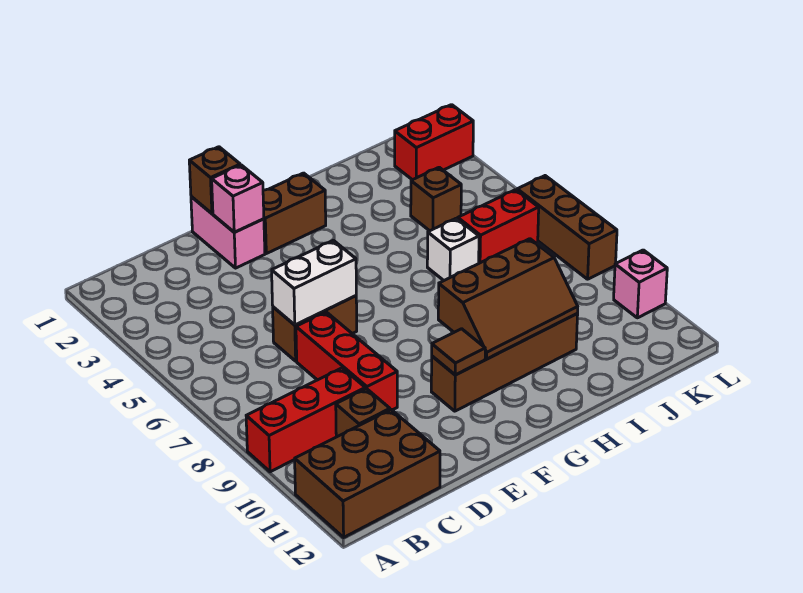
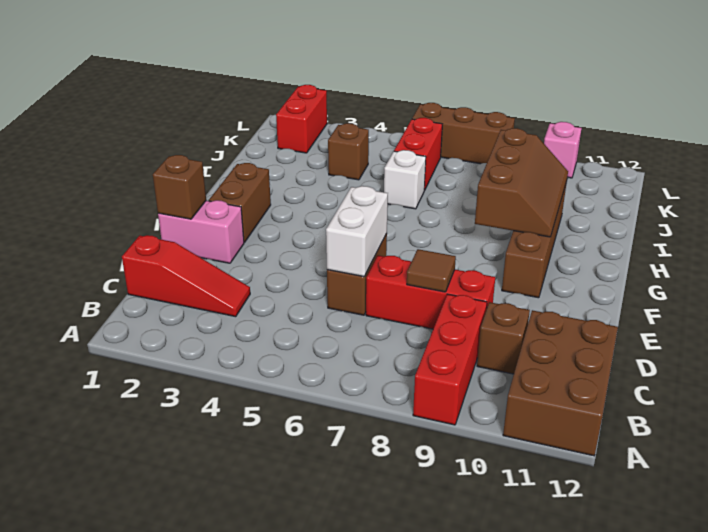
none -> red 1x3 slope [122,235,250,317]
pink 1x1 brick [212,165,264,232] -> none
brown 1x1 tile [432,329,485,375] -> brown 1x1 tile moved to [407,249,456,292]

